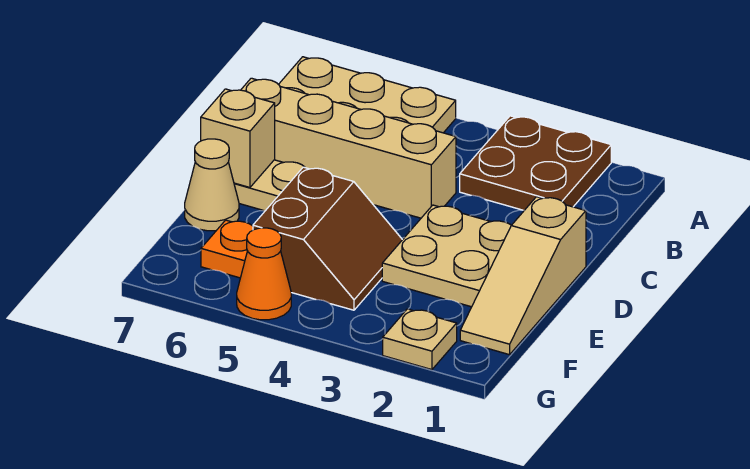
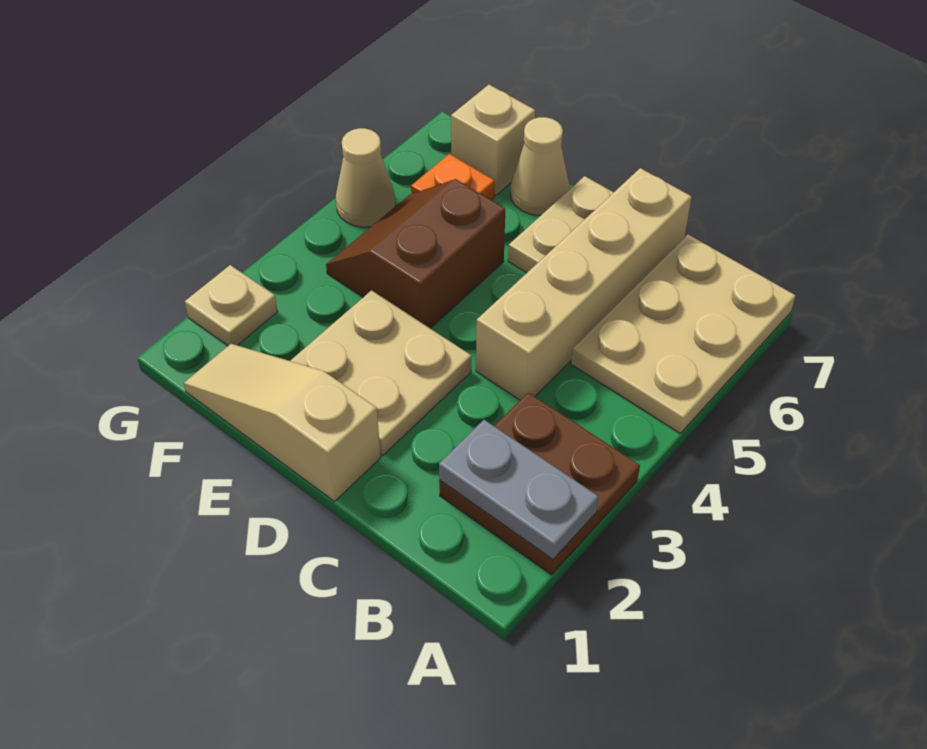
none -> grey 1x2 plate [439,420,599,559]
tan 1x1 brick [201,89,275,187] -> tan 1x1 brick moved to [451,85,535,195]
brown 2x2 slope [253,167,402,310] -> brown 2x2 slope turned to [326,179,505,328]
orange 1x1 cone [237,228,291,320] -> tan 1x1 cone [336,128,395,227]

